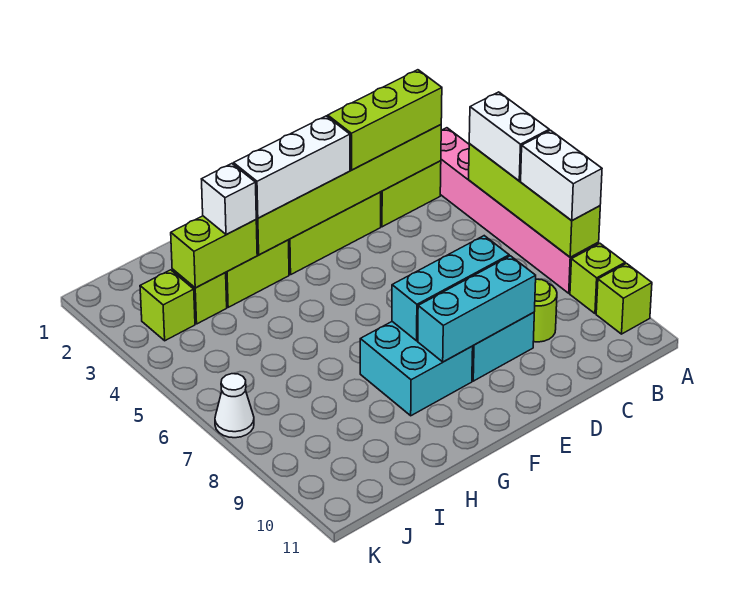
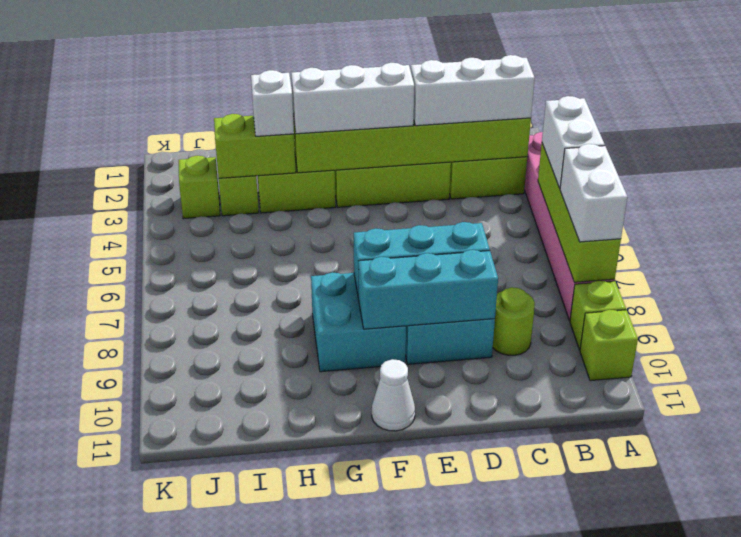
lime 1x3 brick [328,70,442,170] -> white 1x3 brick [411,55,535,126]
white 1x1 cone [215,374,254,438] -> white 1x1 cone moved to [372,359,415,431]

